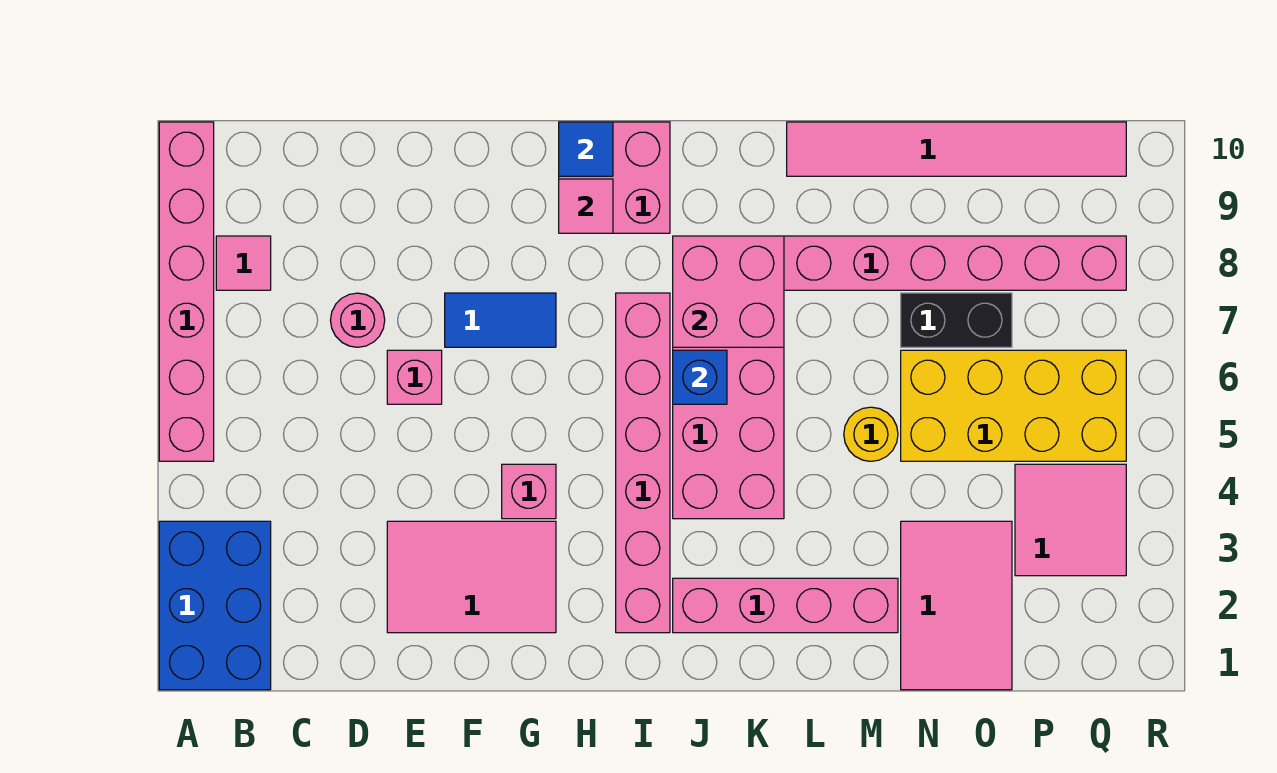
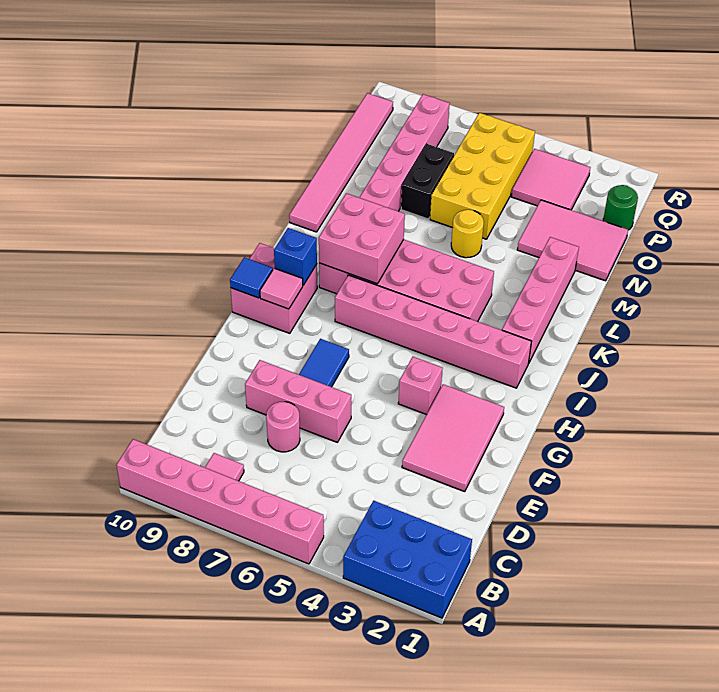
pink 1x1 brick [387,350,442,404] -> pink 1x3 brick [245,360,351,442]
blue 1x1 brick [673,350,727,404] -> blue 1x1 brick moved to [274,228,317,285]
none -> green 1x1 round brick [603,185,638,230]

